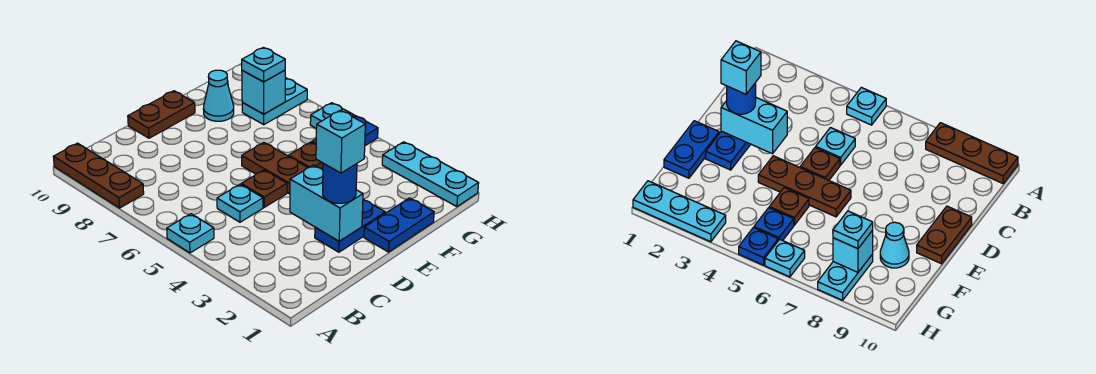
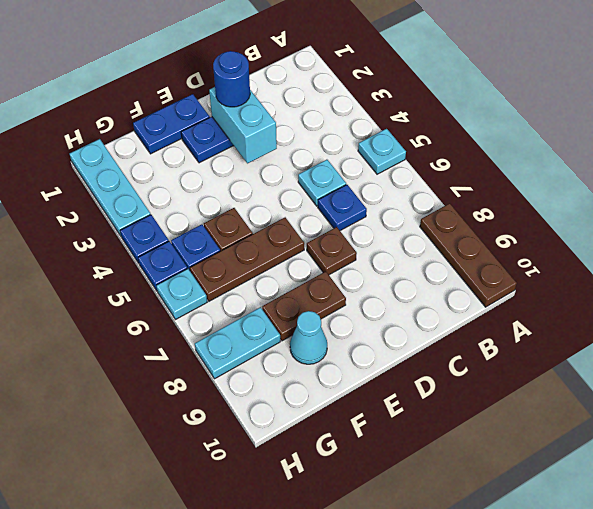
none -> blue 1x1 plate [318,185,367,231]
cyan 1x1 brick [316,110,365,173] -> none
brown 1x1 plate [241,170,287,207] -> brown 1x1 plate moved to [307,227,357,275]
brown 1x2 plate [128,91,195,138] -> brown 1x2 plate moved to [262,271,346,341]
brown 1x3 plate [242,143,308,194] -> brown 1x3 plate turned to [190,217,304,301]
cyan 1x1 brick [242,70,285,114] -> none
cyan 1x1 plate [242,48,285,82] -> none
none -> blue 1x1 plate [120,215,169,263]

